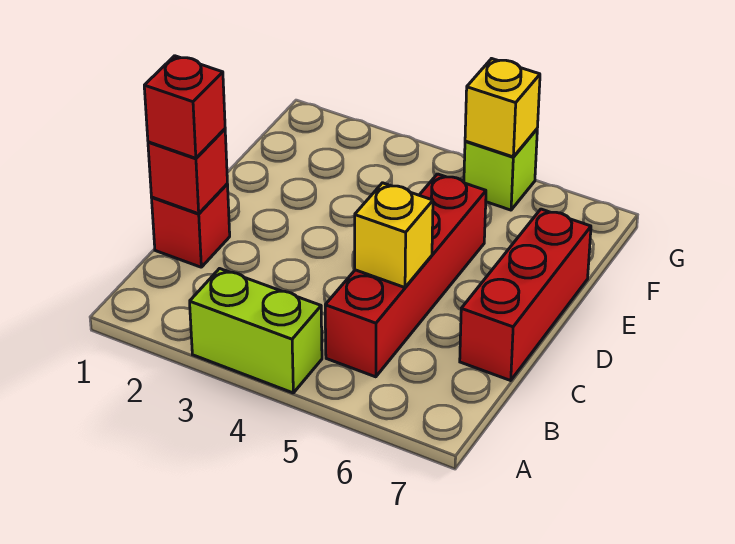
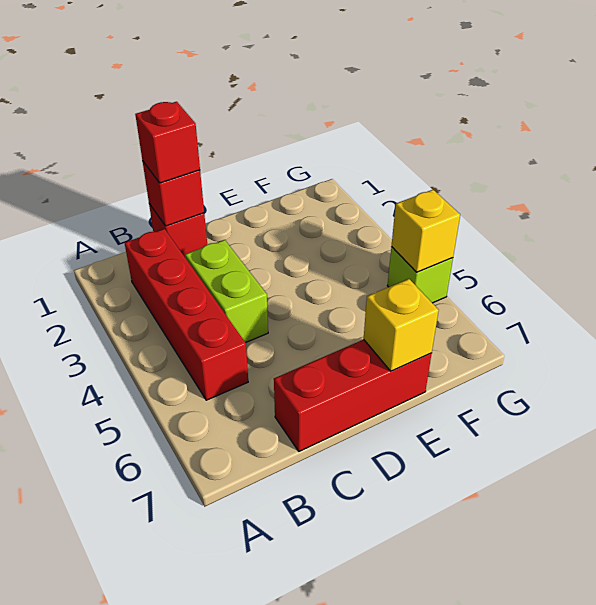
lime 1x2 brick [190,269,322,393] -> lime 1x2 brick moved to [185,240,268,343]
red 1x4 brick [325,174,486,377] -> red 1x4 brick turned to [125,229,248,400]
yellow 1x1 brick [355,183,433,288] -> yellow 1x1 brick moved to [364,279,439,371]

